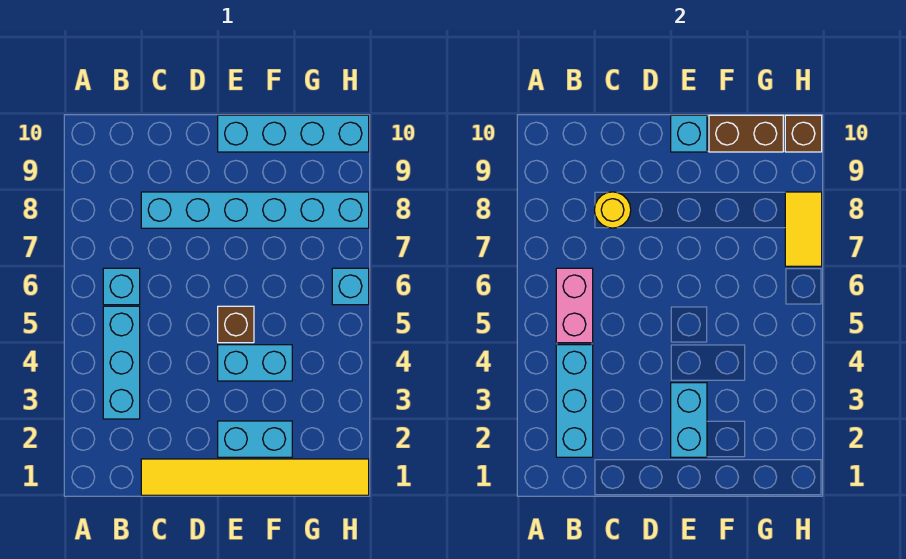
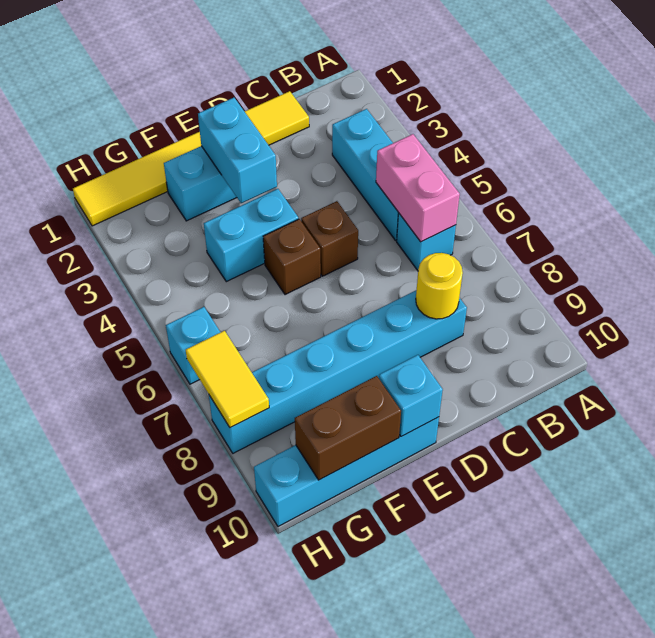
cyan 1x3 brick [556,345,593,457] -> none
brown 1x1 brick [785,115,822,152] -> brown 1x1 brick moved to [301,201,358,276]

